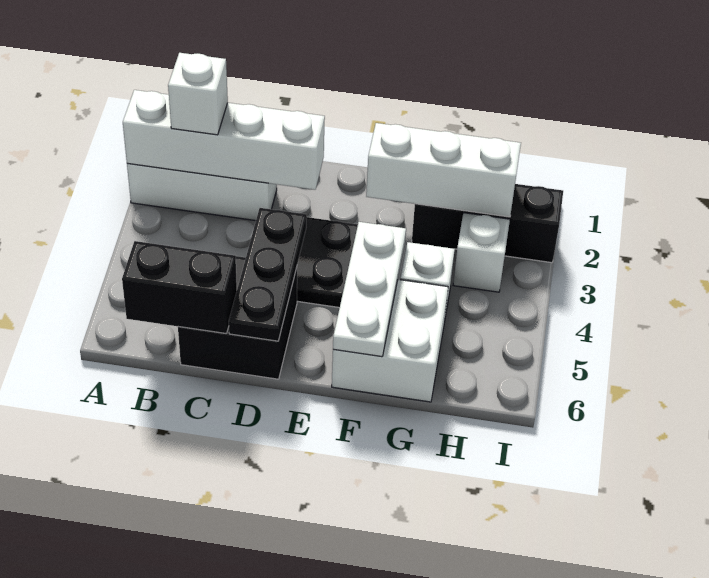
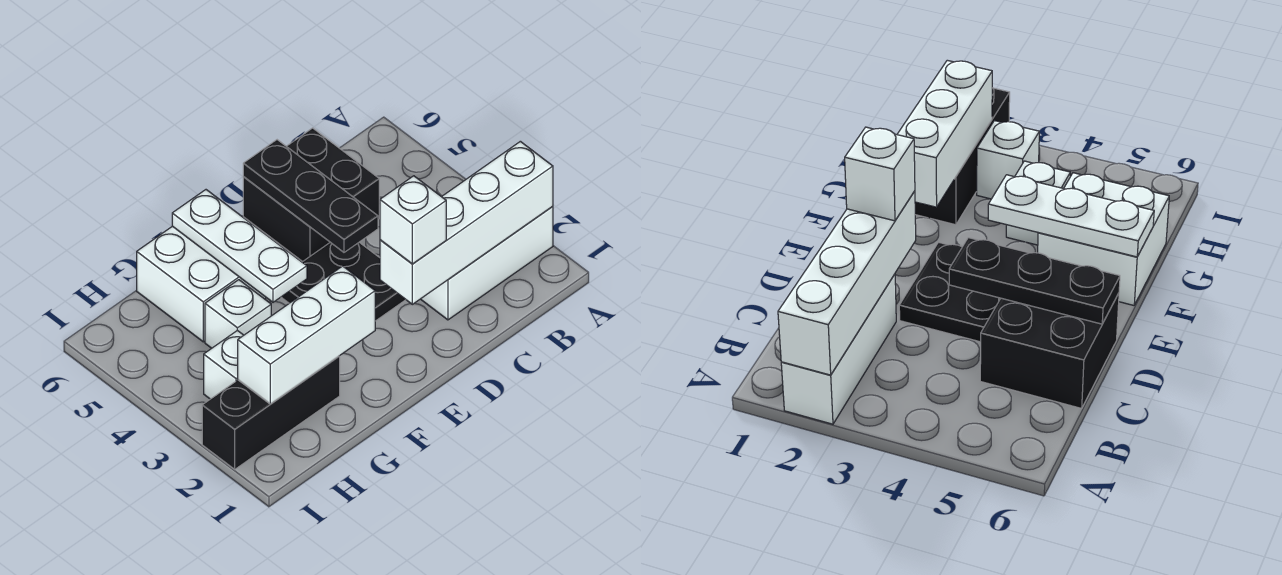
white 1x1 brick [168,53,228,135] -> white 1x1 brick moved to [380,176,446,264]
black 1x2 brick [122,241,237,334] -> none

